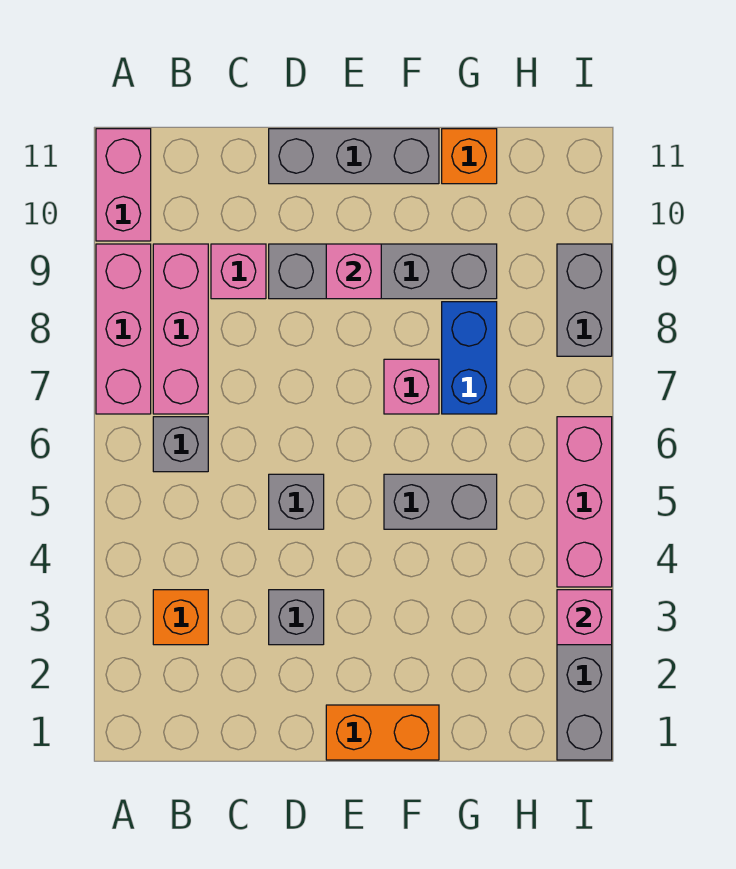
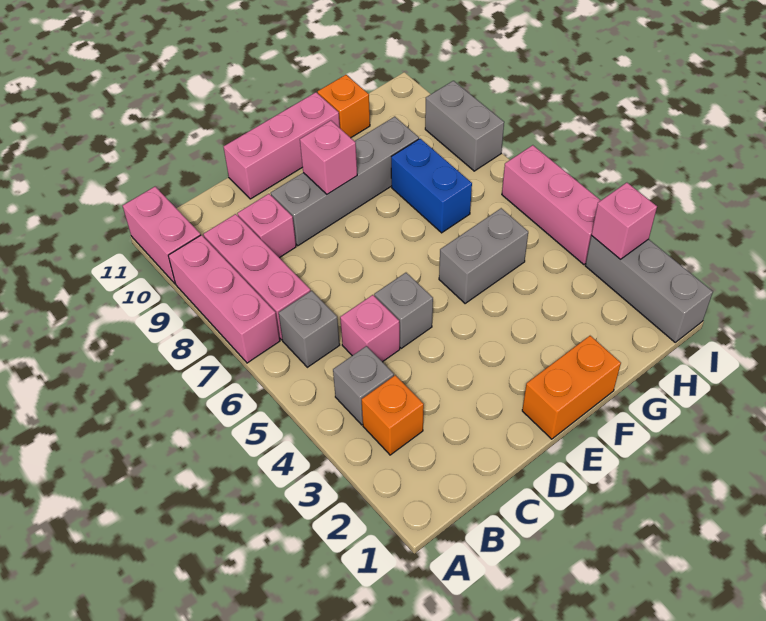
grey 1x1 brick [269,590,324,645] -> grey 1x1 brick moved to [333,346,394,425]
grey 1x3 brick [269,129,439,184] -> pink 1x3 brick [223,92,340,199]
pink 1x1 brick [384,359,439,414] -> pink 1x1 brick moved to [340,295,400,362]

